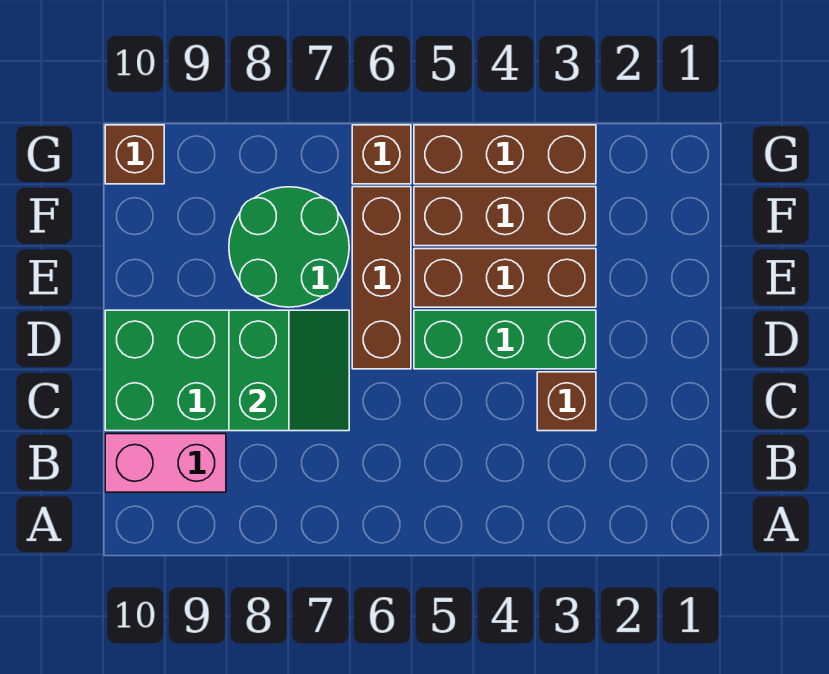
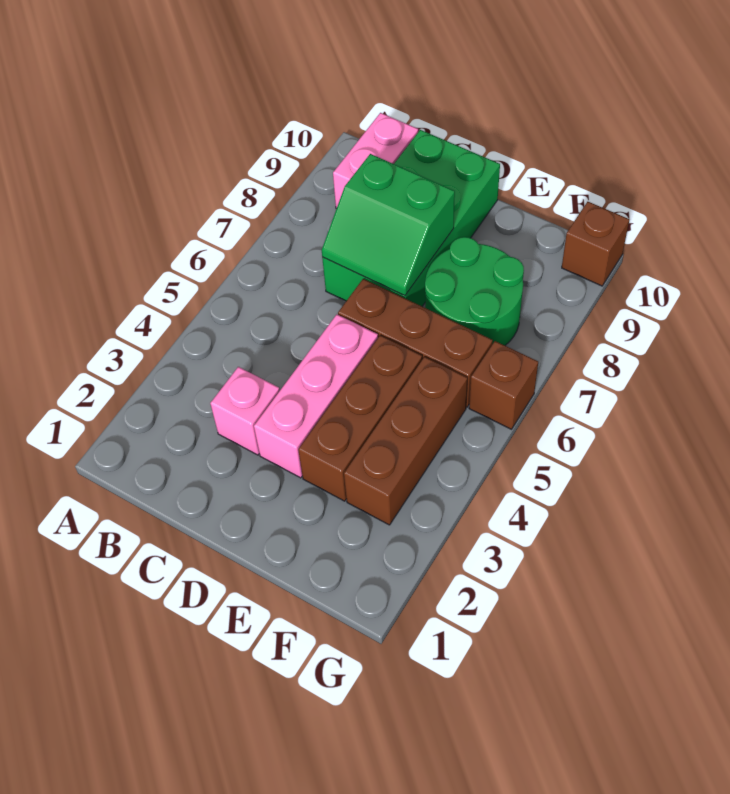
brown 1x1 brick [537,372,596,431] -> pink 1x1 brick [210,367,280,455]
green 1x3 brick [414,310,596,369] -> pink 1x3 brick [254,315,378,478]
brown 1x3 brick [414,125,596,184] -> none

